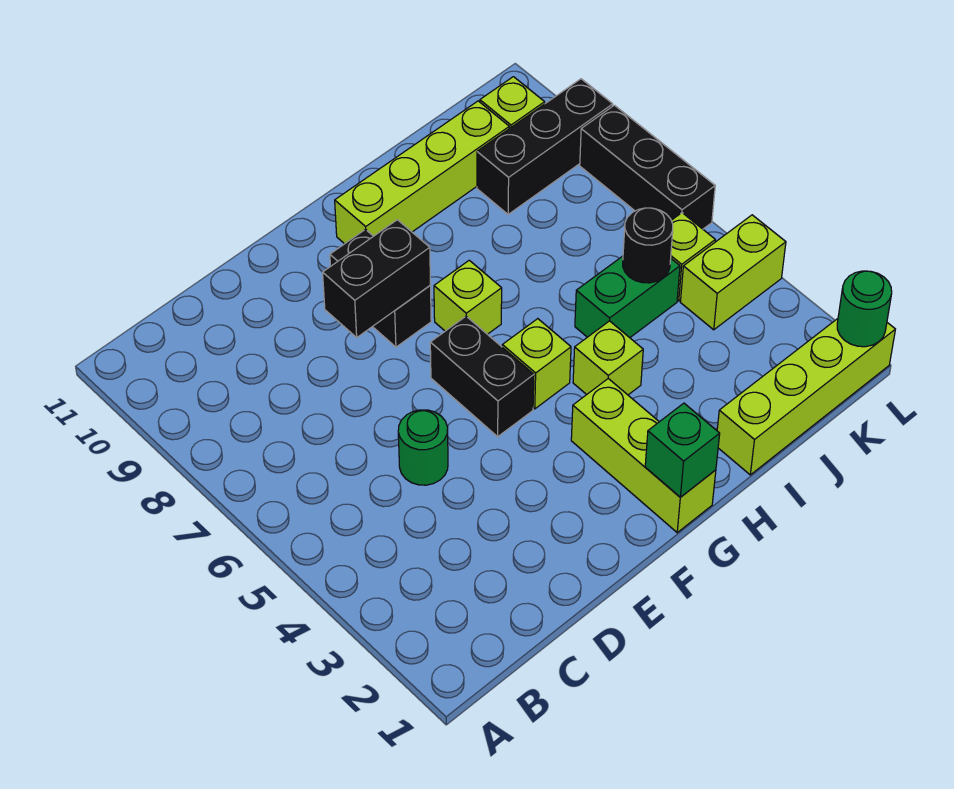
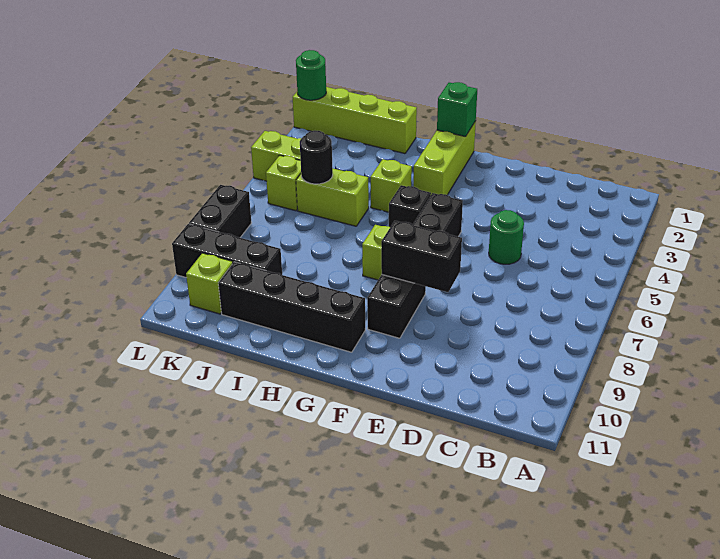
lime 1x1 brick [502,319,571,409] -> black 1x1 brick [389,185,431,227]
lime 1x4 brick [335,101,509,244] -> black 1x4 brick [218,262,365,352]
green 1x2 brick [575,256,680,338] -> lime 1x2 brick [296,169,369,226]
black 1x3 brick [580,105,715,229] -> black 1x2 brick [189,185,251,238]

